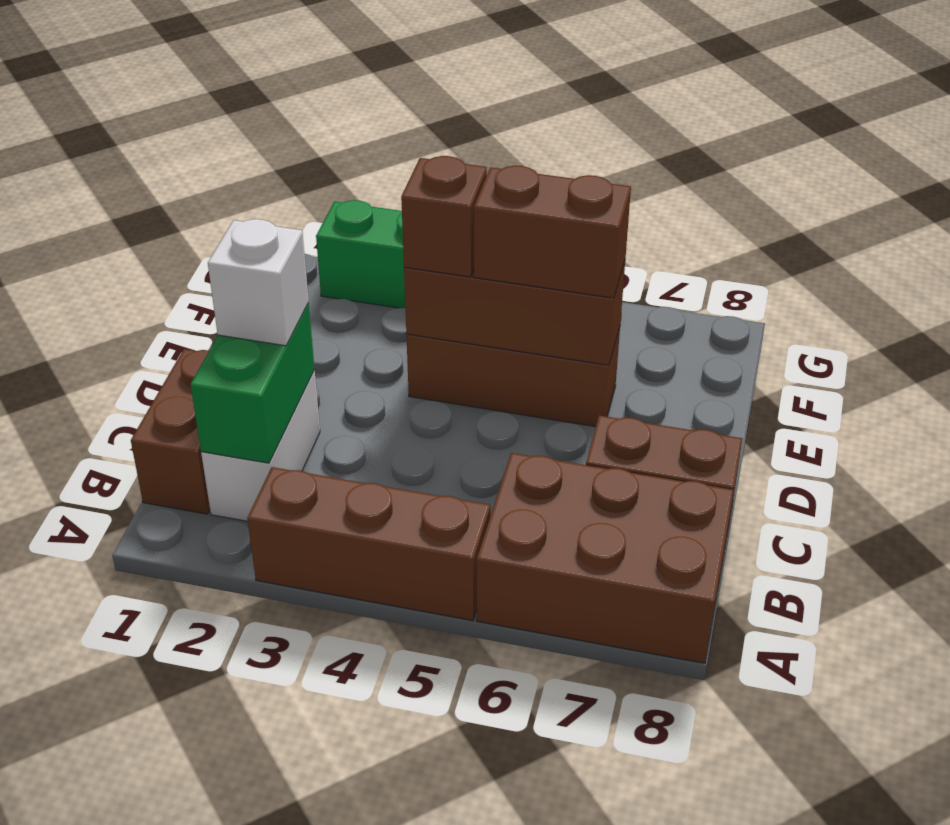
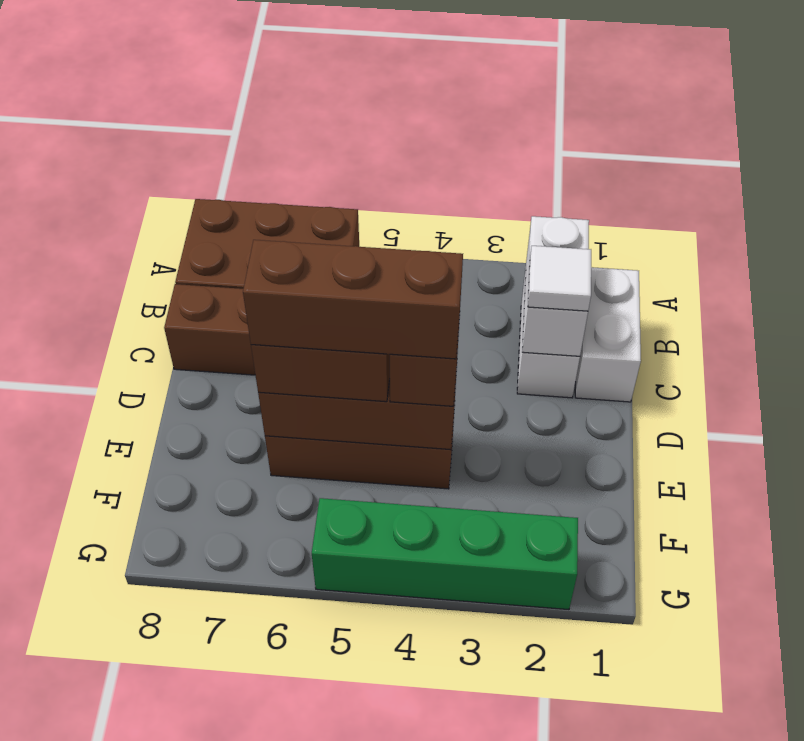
brown 1x3 brick [247,467,490,621] -> brown 1x3 brick moved to [243,240,463,359]
brown 1x2 brick [131,349,210,514] -> white 1x2 brick [575,267,641,402]
green 1x2 brick [191,303,315,463] -> white 1x2 brick [522,216,589,356]
white 1x1 brick [208,219,309,346] -> white 1x1 tile [528,246,591,311]

